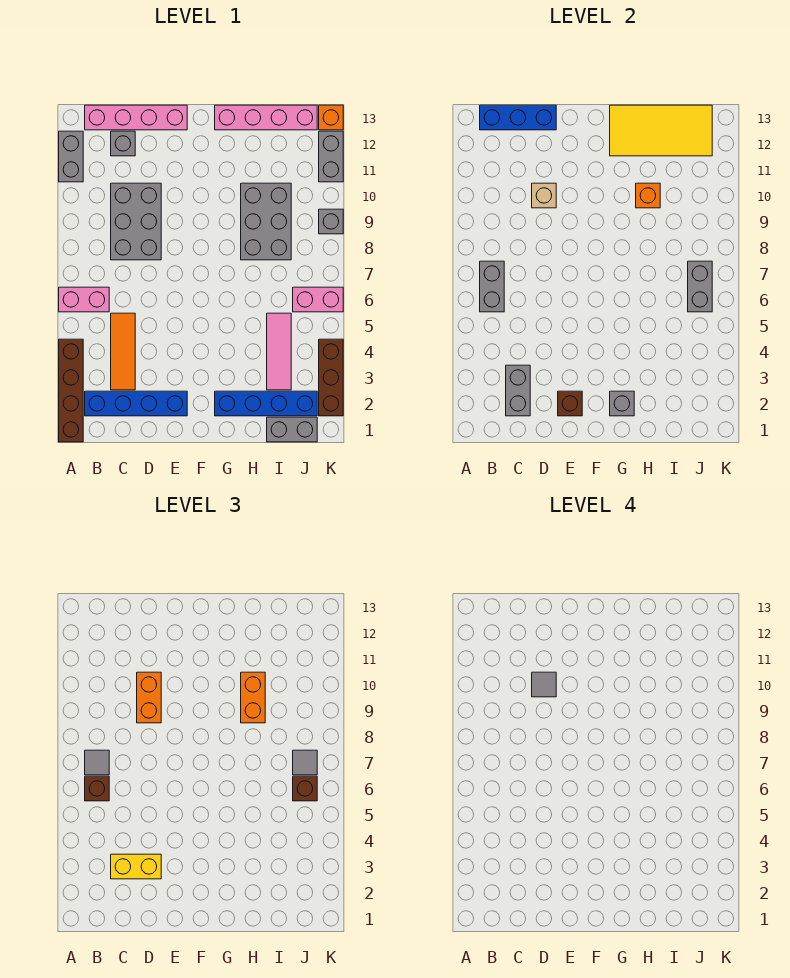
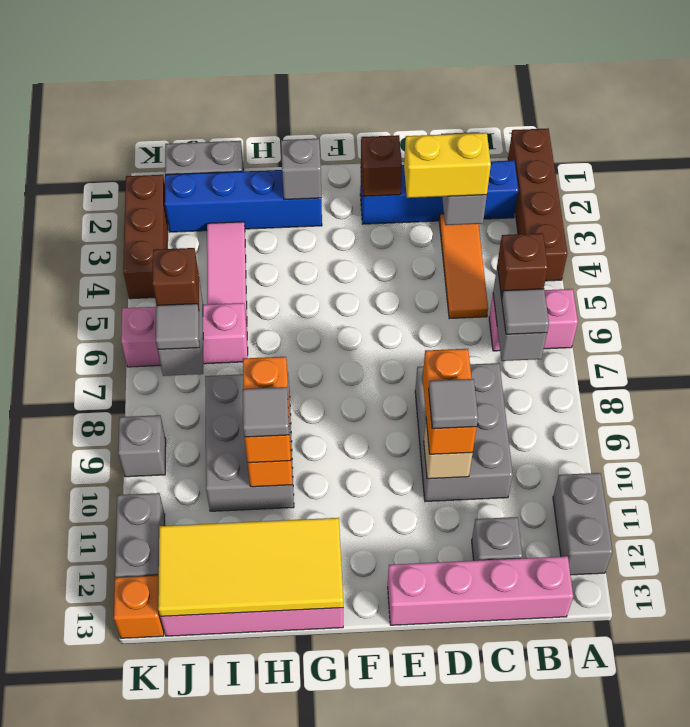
blue 1x3 brick [480,105,556,130] -> none
none -> grey 1x1 tile [243,387,289,437]
pink 1x2 brick [293,287,343,312] -> pink 1x3 brick [121,303,248,367]

